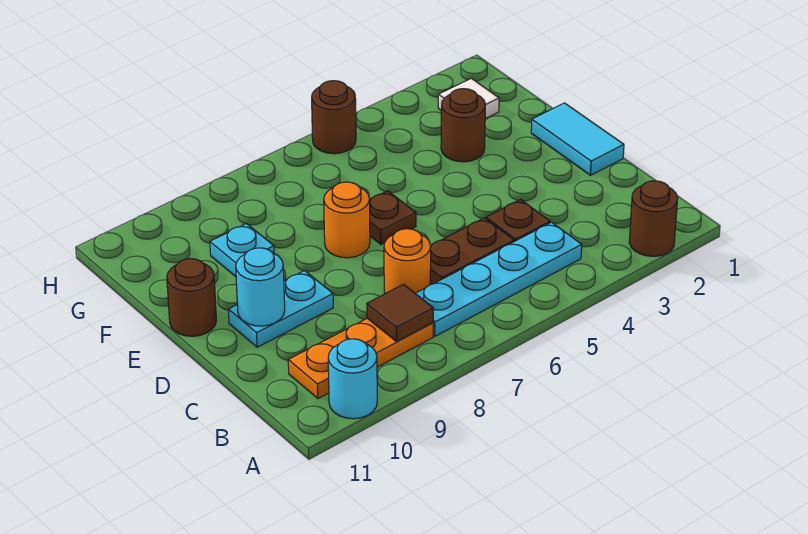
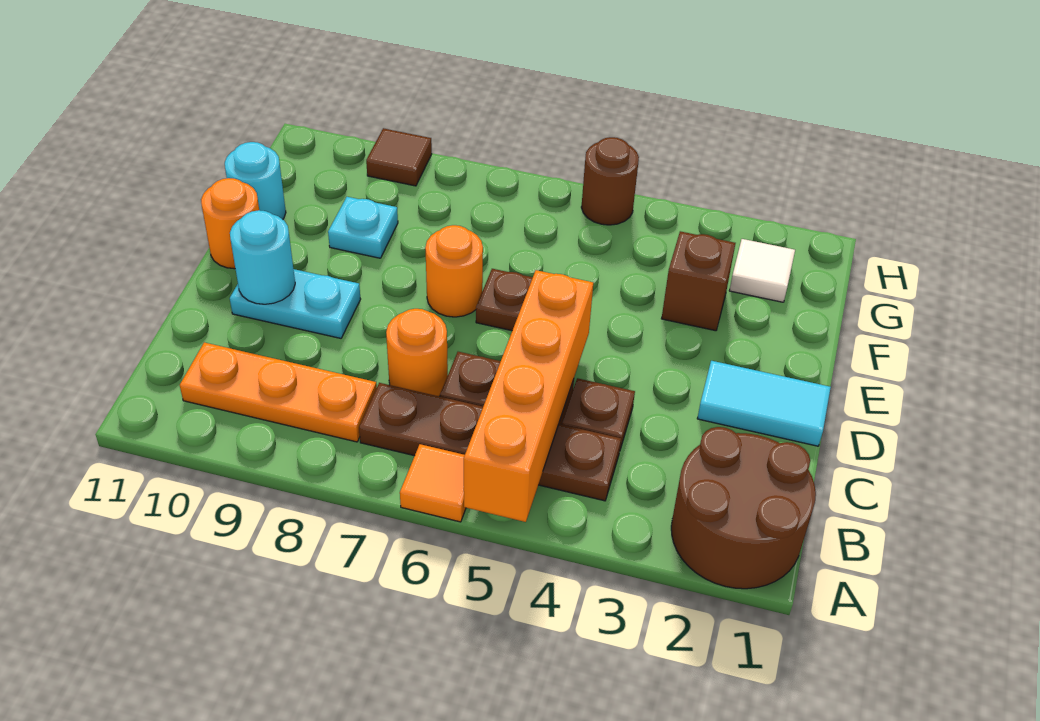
brown 1x1 round brick [629,181,678,256] -> brown 2x2 round brick [671,427,816,589]
none -> orange 1x4 brick [464,270,593,522]
none -> orange 1x1 tile [400,444,466,522]
cyan 1x1 round brick [328,339,377,419] -> cyan 1x1 round brick moved to [225,142,286,219]
cyan 1x4 plate [415,222,582,336] -> brown 1x4 plate [359,383,621,501]
brown 1x1 tile [367,284,433,342] -> brown 1x1 tile moved to [366,128,432,186]
cyan 1x2 tile [531,103,624,175] -> cyan 1x2 tile turned to [697,361,831,446]
brown 1x1 round brick [167,259,216,336] -> orange 1x1 round brick [201,178,259,269]
brown 1x1 round brick [441,89,486,162] -> brown 1x1 brick [662,231,735,331]

